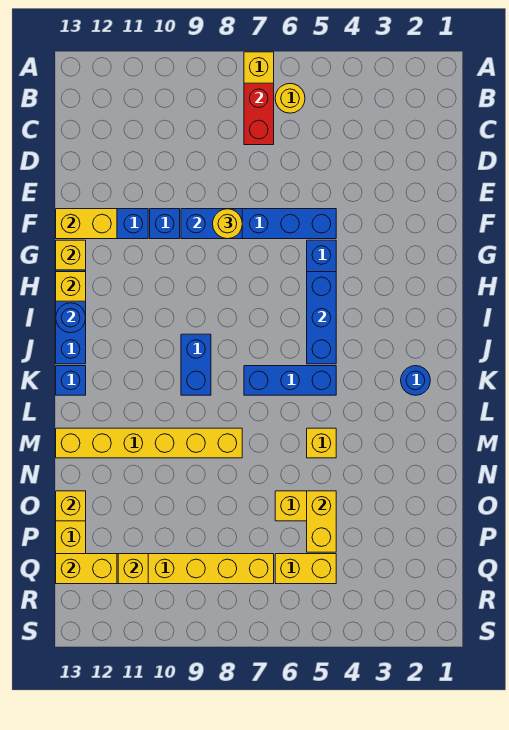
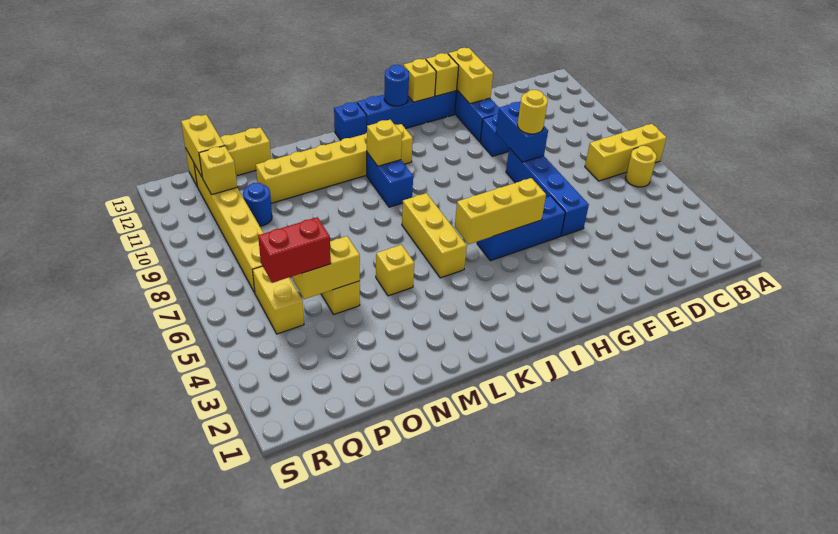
red 1x2 brick [244,83,274,145] -> red 1x2 brick moved to [258,217,331,283]
blue 1x3 brick [307,272,336,364] -> yellow 1x3 brick [455,178,546,244]
blue 1x2 brick [181,334,211,395] -> blue 1x2 brick turned to [367,153,413,207]
blue 1x1 round brick [401,366,430,395] -> blue 1x1 round brick moved to [243,182,272,226]
blue 1x3 brick [244,366,336,395] -> yellow 1x3 brick [402,193,467,278]
yellow 1x6 brick [56,428,242,458] -> yellow 1x6 brick turned to [256,124,413,203]
yellow 1x1 brick [56,491,86,521] -> yellow 1x1 brick moved to [367,120,402,166]

